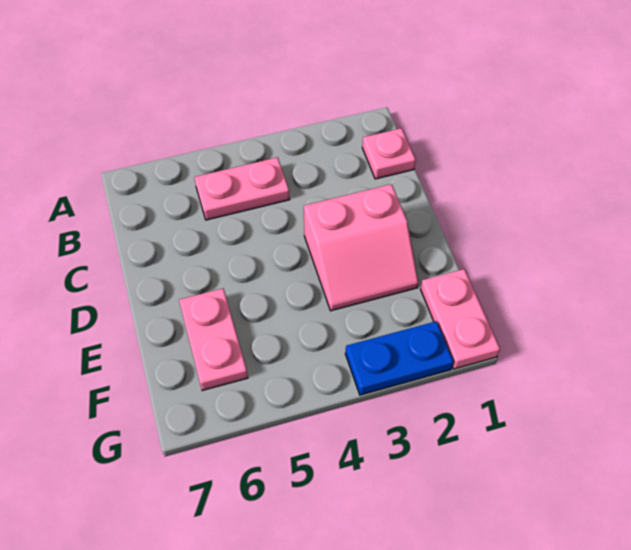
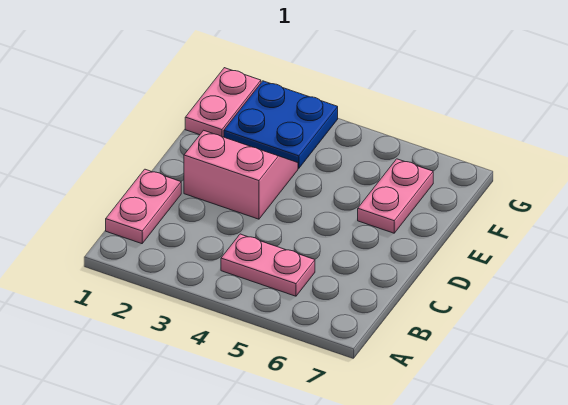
pink 1x1 plate [362,128,416,179] -> pink 1x2 plate [106,169,181,244]
blue 1x2 plate [345,321,454,395] -> blue 2x2 plate [224,81,338,168]

